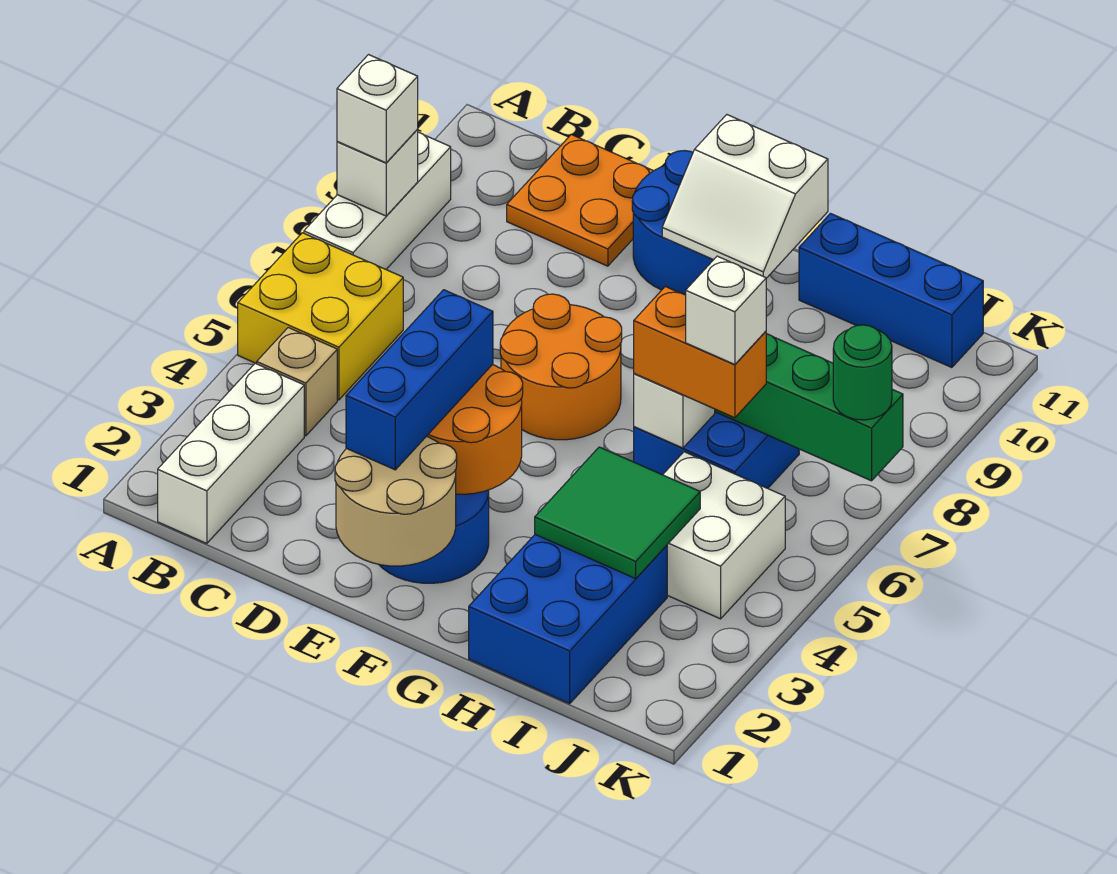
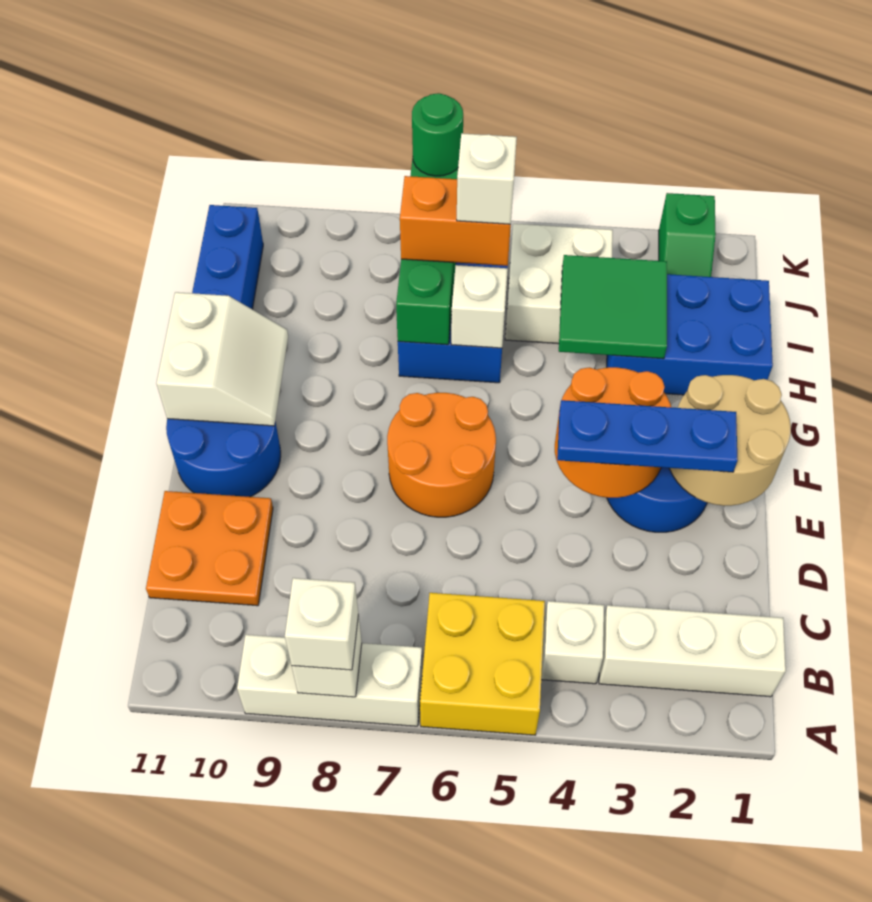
tan 1x1 brick [257,328,337,436] -> white 1x1 brick [541,601,604,684]
blue 1x3 brick [346,290,493,470] -> blue 1x3 plate [557,400,738,472]
orange 1x2 brick [634,287,766,418] -> orange 1x2 brick turned to [400,176,511,266]
none -> green 1x2 slope [659,193,716,277]

